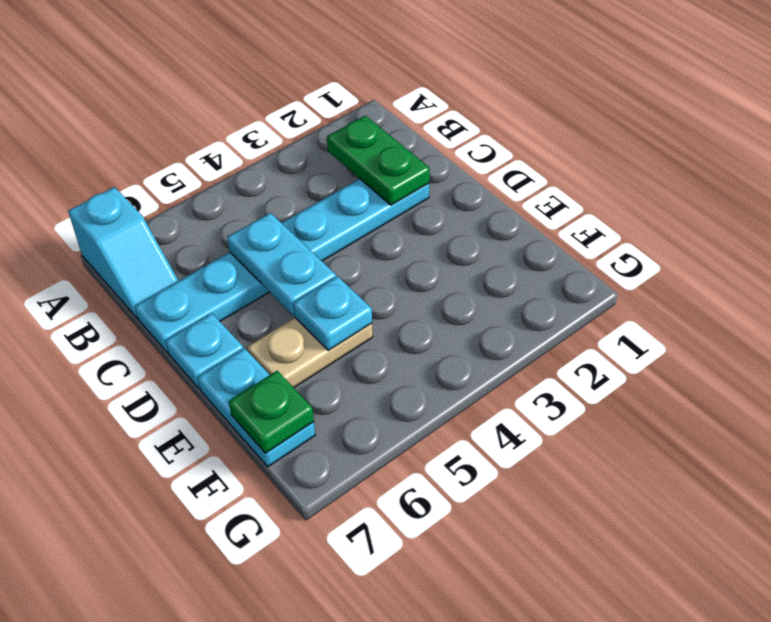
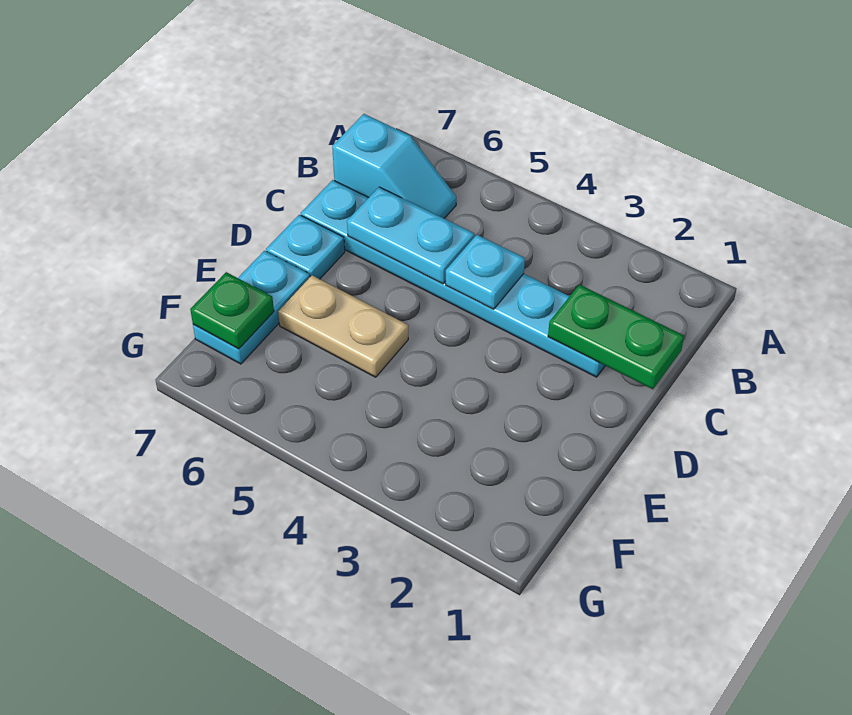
cyan 1x2 slope [68,187,178,318] -> cyan 1x2 slope turned to [332,114,456,218]
green 1x2 plate [327,116,430,205] -> green 1x2 plate turned to [548,285,684,389]
cyan 1x2 plate [227,213,336,315] -> cyan 1x2 plate turned to [347,187,474,284]
cyan 1x1 plate [293,276,372,351] -> cyan 1x1 plate moved to [446,235,525,309]

